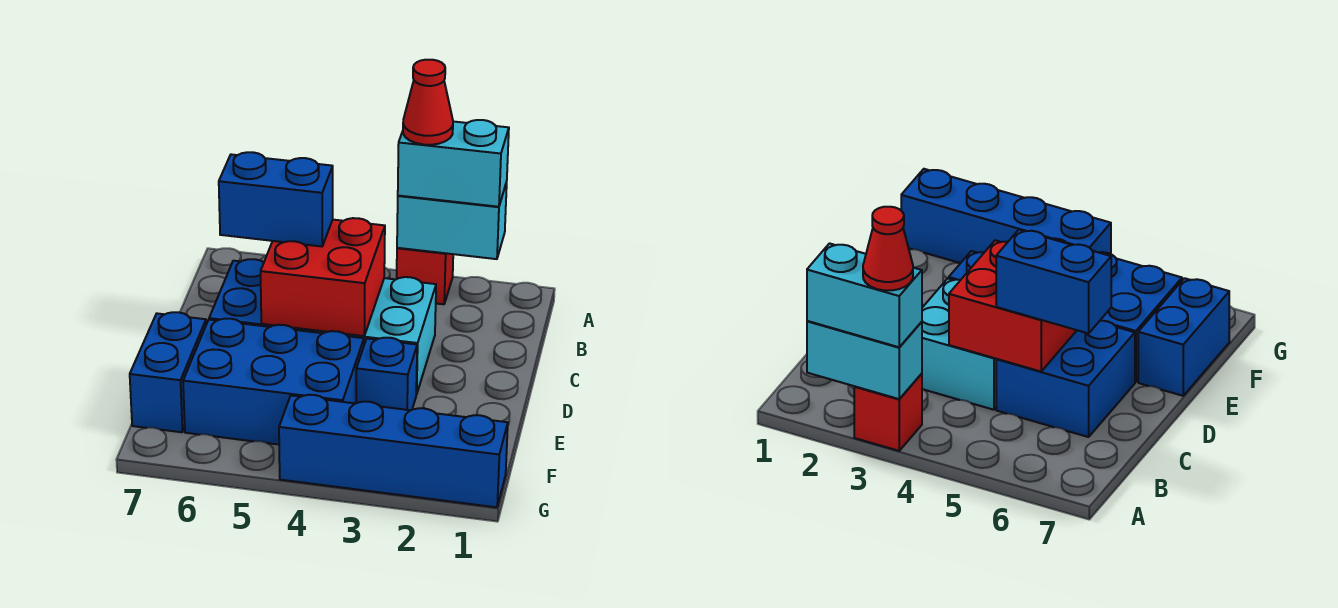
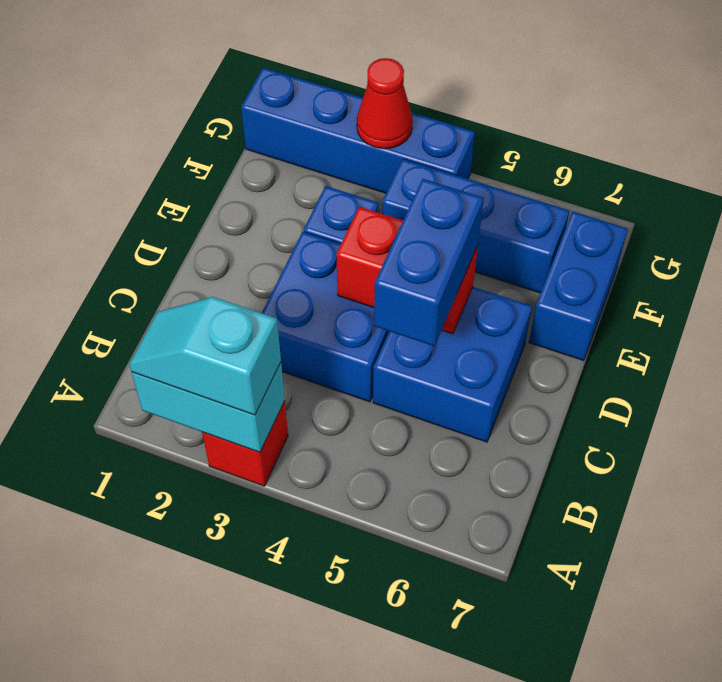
cyan 1x2 brick [398,120,509,207] -> cyan 1x2 slope [129,297,281,415]
red 1x1 cone [403,60,453,145] -> red 1x1 cone moved to [357,58,413,149]
cyan 2x2 brick [314,277,436,394] -> blue 2x2 brick [262,232,389,402]
red 2x2 brick [261,218,385,336] -> red 1x2 brick [336,207,478,334]
blue 1x2 brick [219,152,333,247] -> blue 1x2 brick turned to [374,179,484,346]
blue 2x3 brick [183,319,364,445] -> blue 1x3 brick [382,159,569,293]

